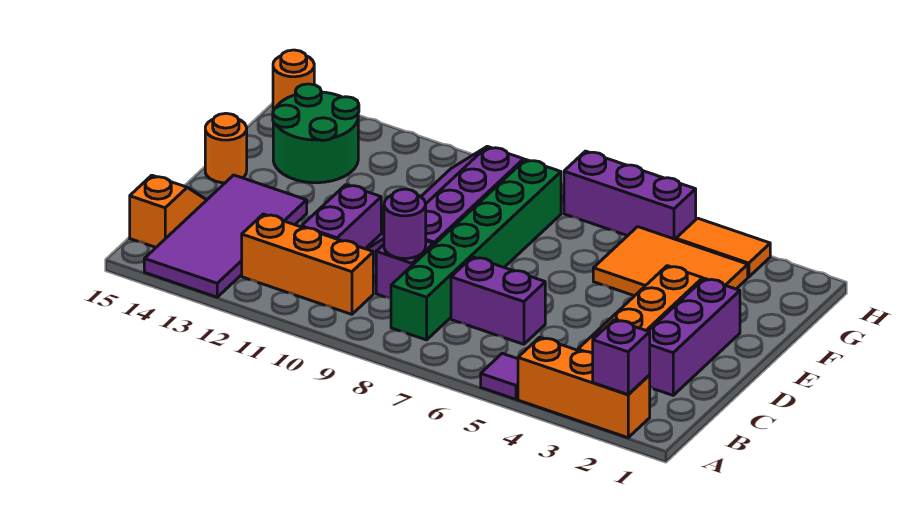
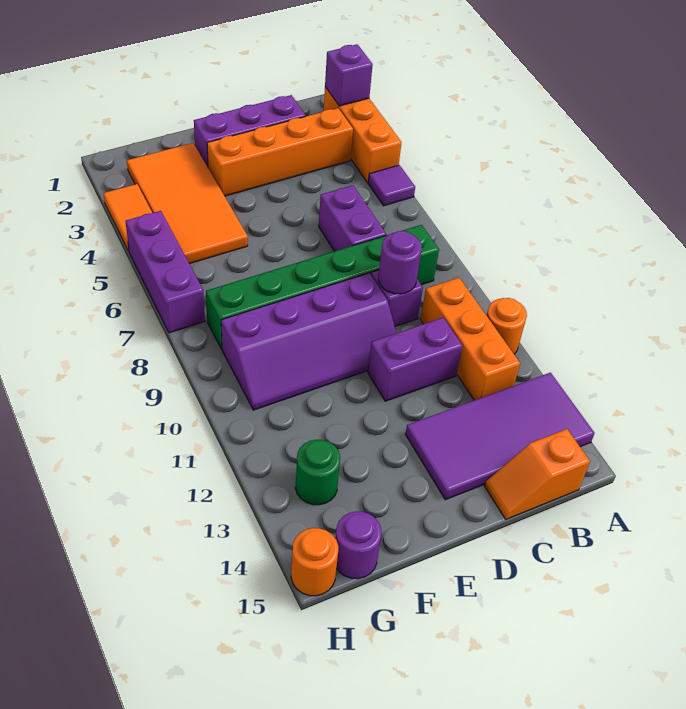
orange 1x1 round brick [205,113,247,183] -> orange 1x1 round brick moved to [487,298,527,354]
orange 2x3 tile [593,227,748,296] -> orange 2x4 tile [127,143,248,264]
green 2x2 round brick [273,84,359,183] -> green 1x1 round brick [295,440,340,505]
none -> purple 1x1 round brick [335,511,381,579]

